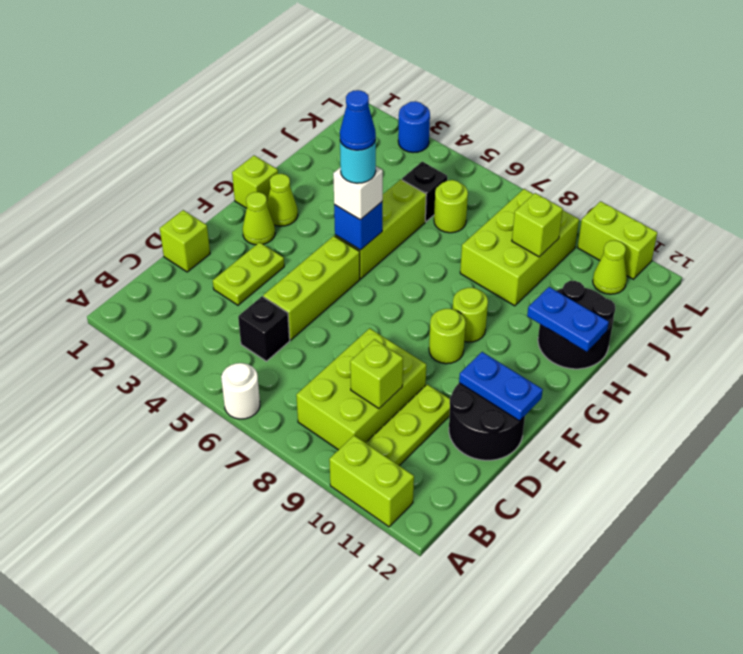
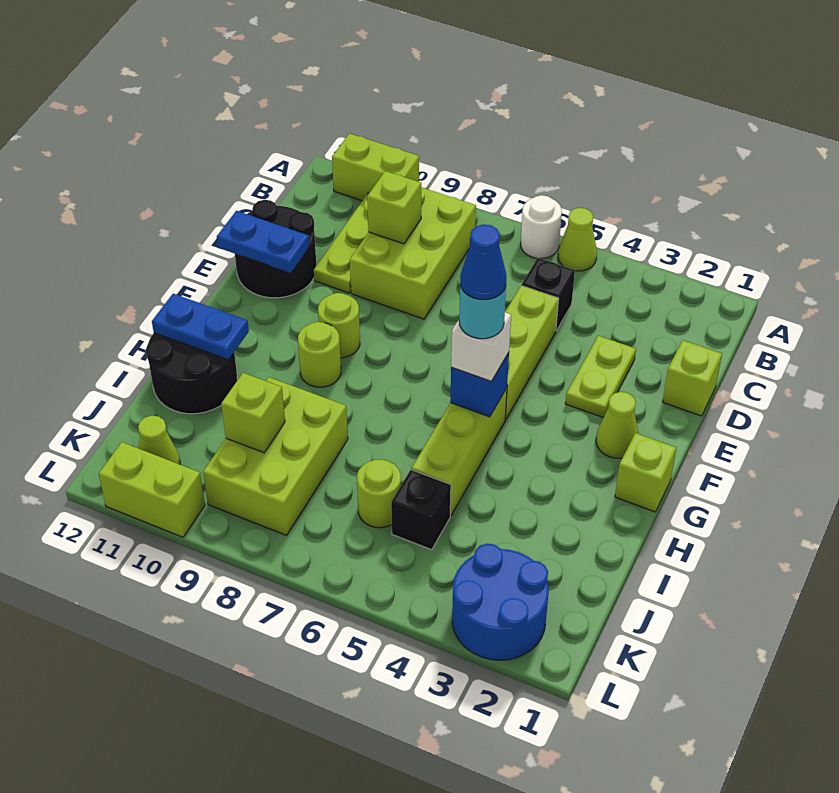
lime 1x1 cone [267,174,298,226] -> lime 1x1 cone moved to [558,208,597,271]
blue 1x1 round brick [398,101,430,152] -> blue 2x2 round brick [452,544,549,660]

